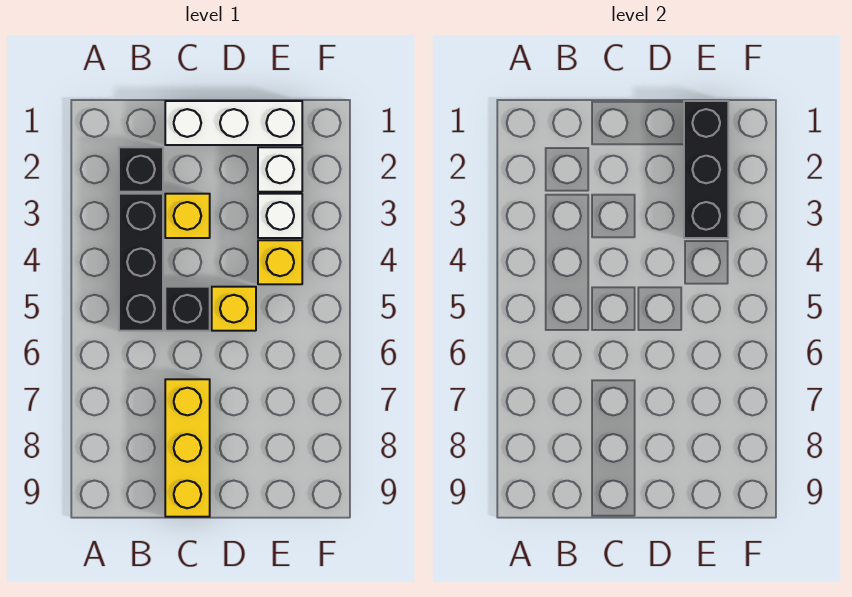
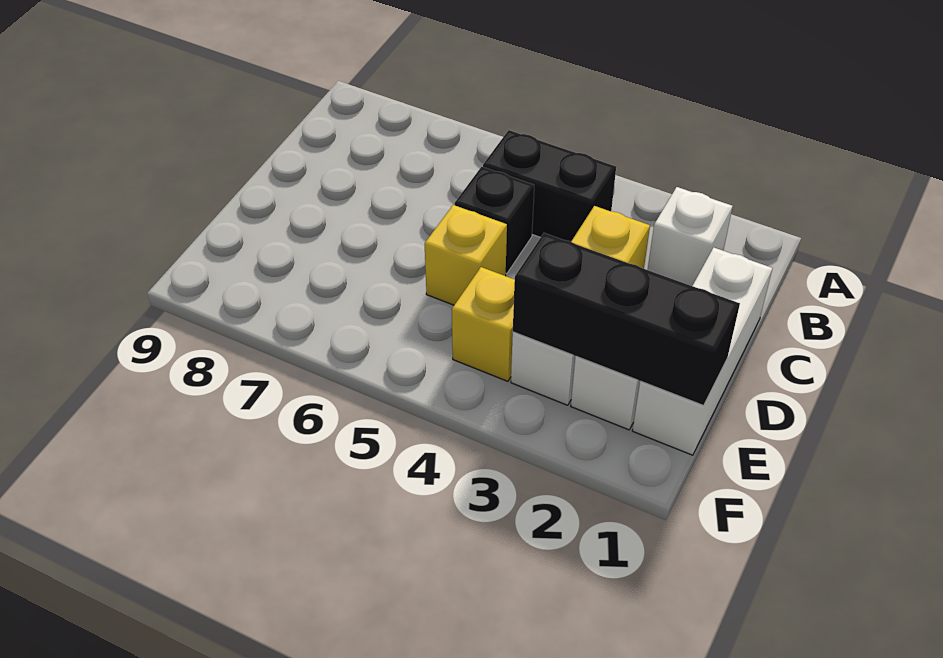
black 1x1 brick [119,147,163,192] -> white 1x1 brick [648,187,733,286]
black 1x3 brick [119,194,163,331] -> black 1x2 brick [483,130,616,242]
yellow 1x3 brick [165,379,210,517] -> none

